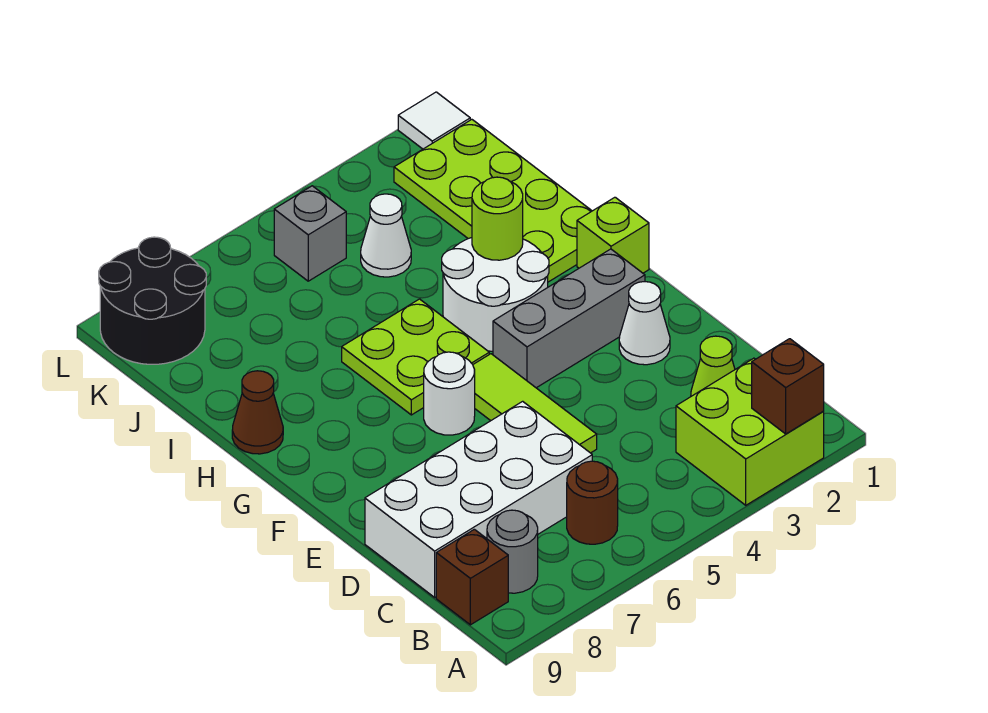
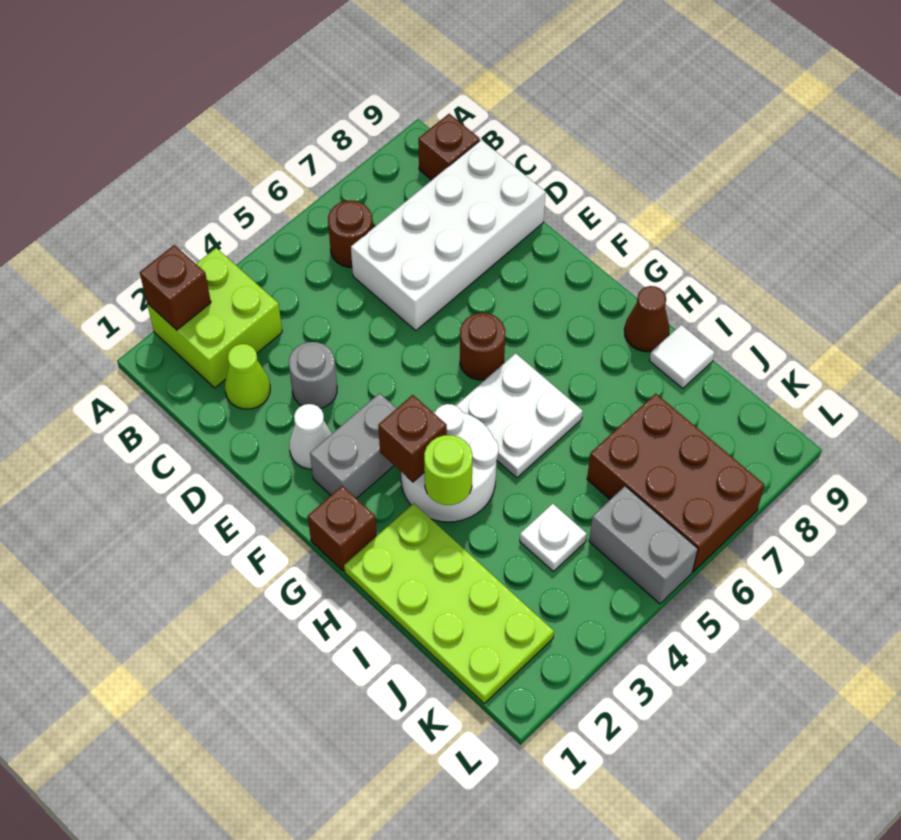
grey 1x1 round brick [487,510,538,593] -> grey 1x1 round brick moved to [289,342,337,408]
lime 1x3 tile [473,354,597,453] -> none
grey 1x3 brick [493,249,645,388] -> grey 1x2 brick [310,393,397,499]
white 1x1 round brick [424,352,475,435] -> brown 1x1 round brick [460,313,505,380]
lime 1x1 brick [577,197,649,273] -> brown 1x1 brick [308,486,377,571]
none -> brown 1x1 brick [378,395,447,482]
lime 2x2 plate [342,299,489,415] -> white 2x2 plate [456,353,583,478]
white 1x1 cone [361,194,411,277] -> white 1x1 plate [520,504,587,571]
none -> brown 2x3 brick [587,394,765,572]
grey 1x1 brick [274,186,346,281] -> grey 1x2 brick [589,486,698,604]
black 2x2 round brick [99,237,206,364] -> none
white 1x1 tile [398,92,470,149] -> white 1x1 tile moved to [650,325,715,388]

